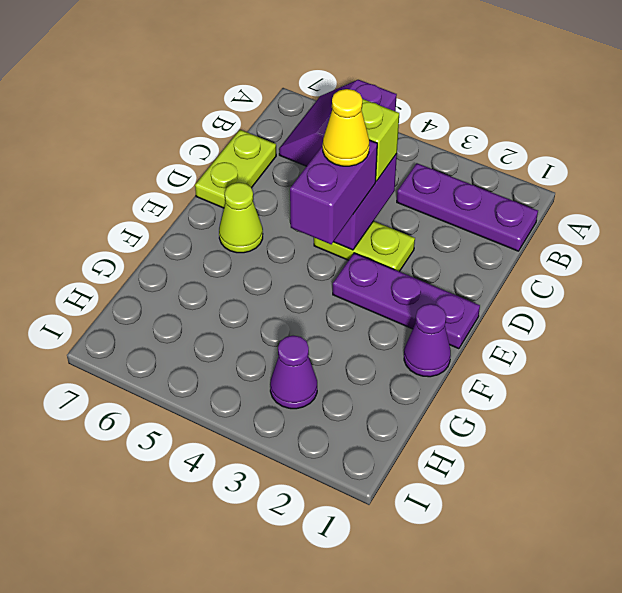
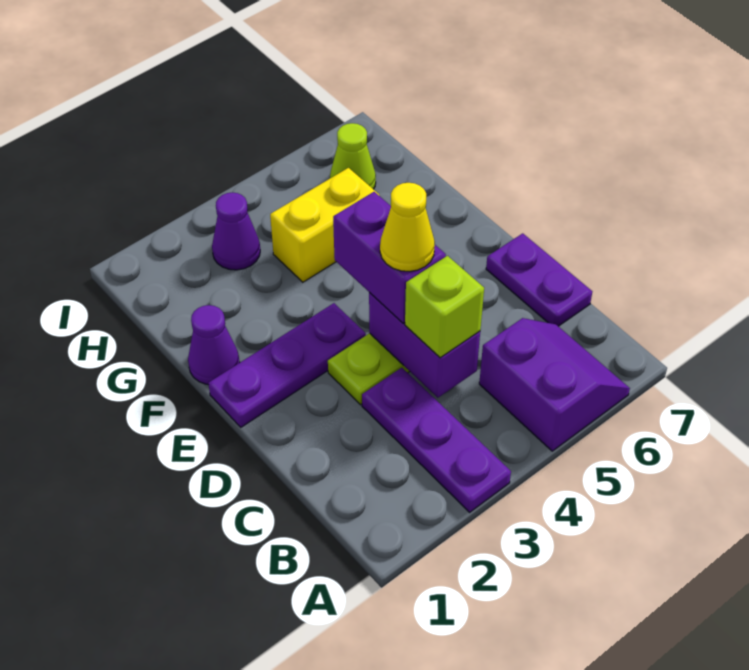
purple 1x3 plate [397,163,538,251] -> purple 1x3 plate turned to [362,368,511,512]
lime 1x2 plate [195,130,276,208] -> purple 1x2 plate [486,233,592,326]
lime 1x1 cone [219,182,263,253] -> lime 1x1 cone moved to [330,123,376,189]
none -> yellow 1x2 brick [270,168,379,282]

